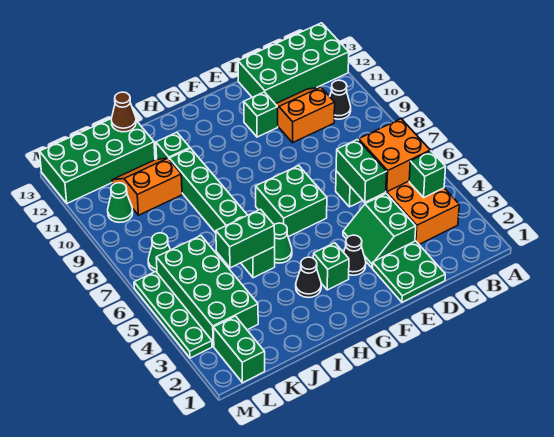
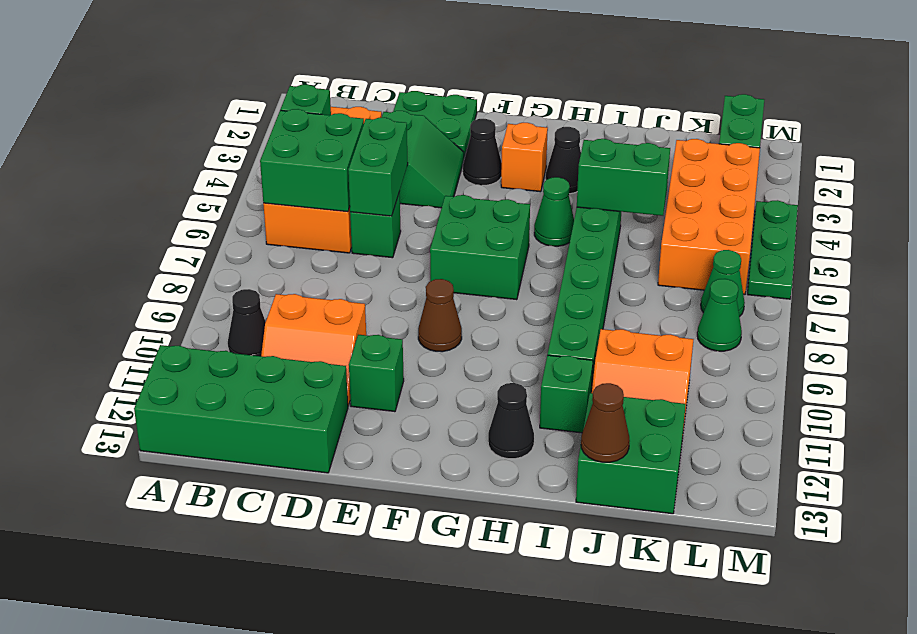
orange 2x2 brick [359,119,430,192] -> green 2x2 brick [260,109,364,212]
none -> brown 1x1 cone [418,279,462,352]
green 1x1 brick [313,243,349,290] -> orange 1x1 brick [501,123,548,192]
none -> black 1x1 cone [488,383,534,459]
green 2x4 brick [40,119,155,203] -> green 2x2 brick [576,393,686,514]
green 2x4 brick [156,236,258,346] -> orange 2x4 brick [658,139,760,294]
green 1x1 cone [108,183,133,222] -> green 1x1 cone moved to [697,279,742,351]
green 1x4 plate [134,272,212,358] -> green 1x3 plate [747,200,798,299]

